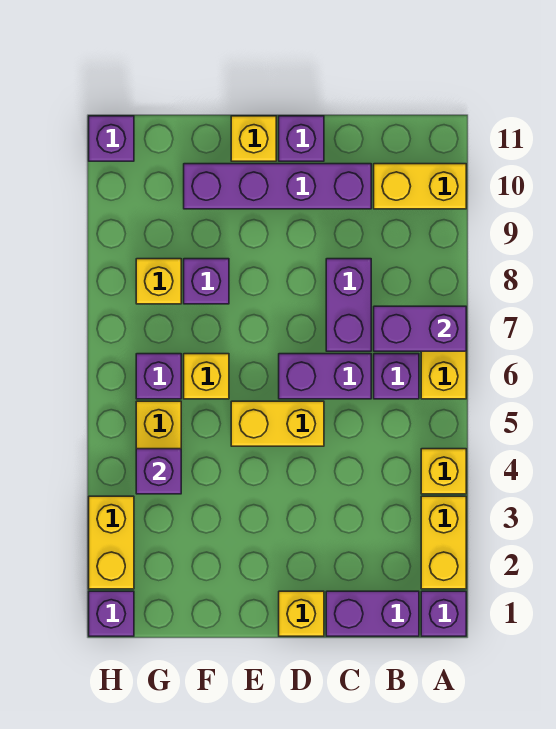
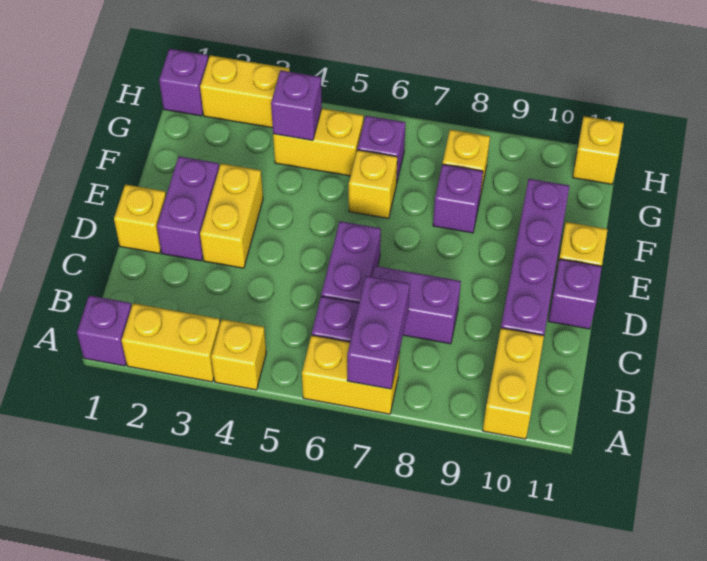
purple 1x2 brick [326,591,419,636] -> purple 1x2 brick moved to [157,156,219,261]
yellow 1x2 brick [231,401,324,446] -> yellow 1x2 brick moved to [200,164,263,268]
purple 1x1 brick [89,116,134,161] -> yellow 1x1 brick [573,116,624,184]

